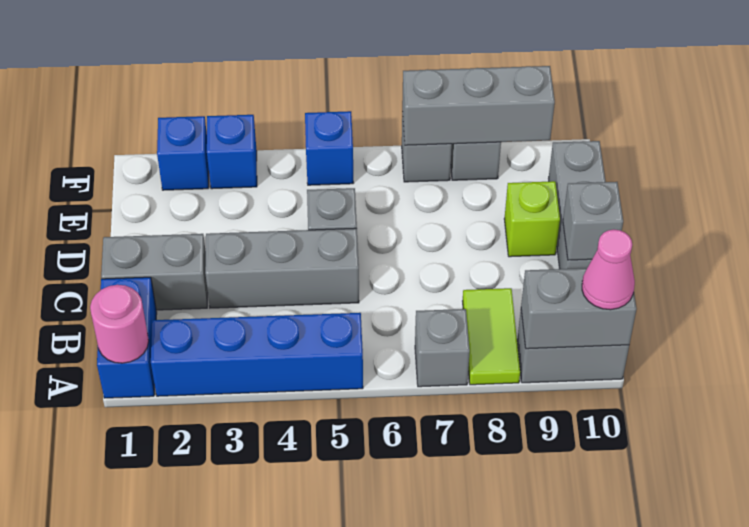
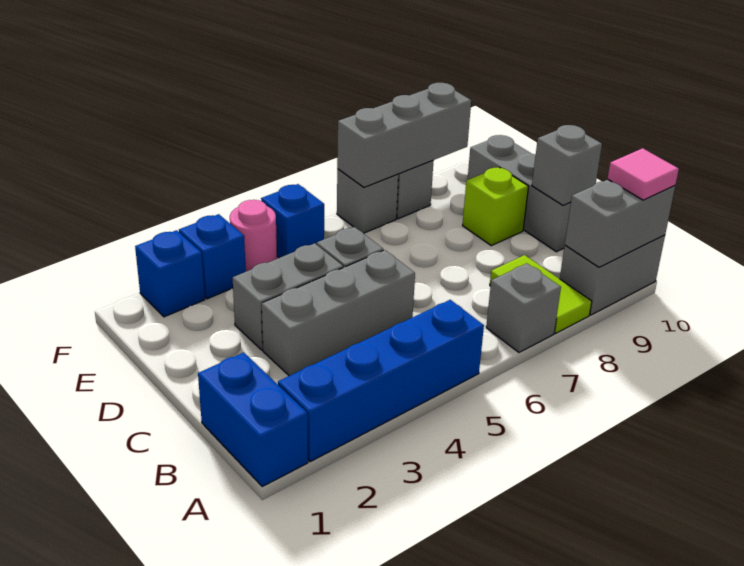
pink 1x1 round brick [90,285,149,363] -> pink 1x1 round brick moved to [230,200,277,271]
pink 1x1 cone [582,229,635,310] -> pink 1x1 tile [608,148,679,200]
grey 1x2 brick [101,234,208,310] -> grey 1x2 brick moved to [233,243,343,350]

